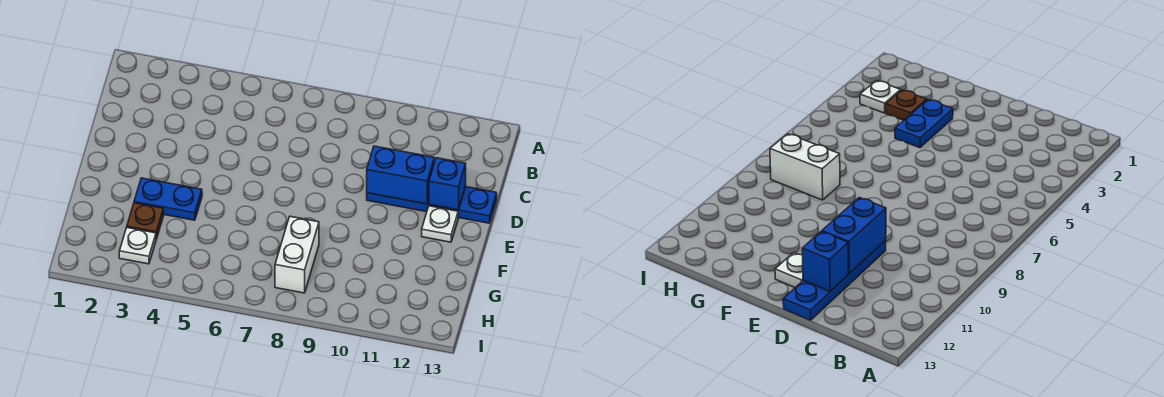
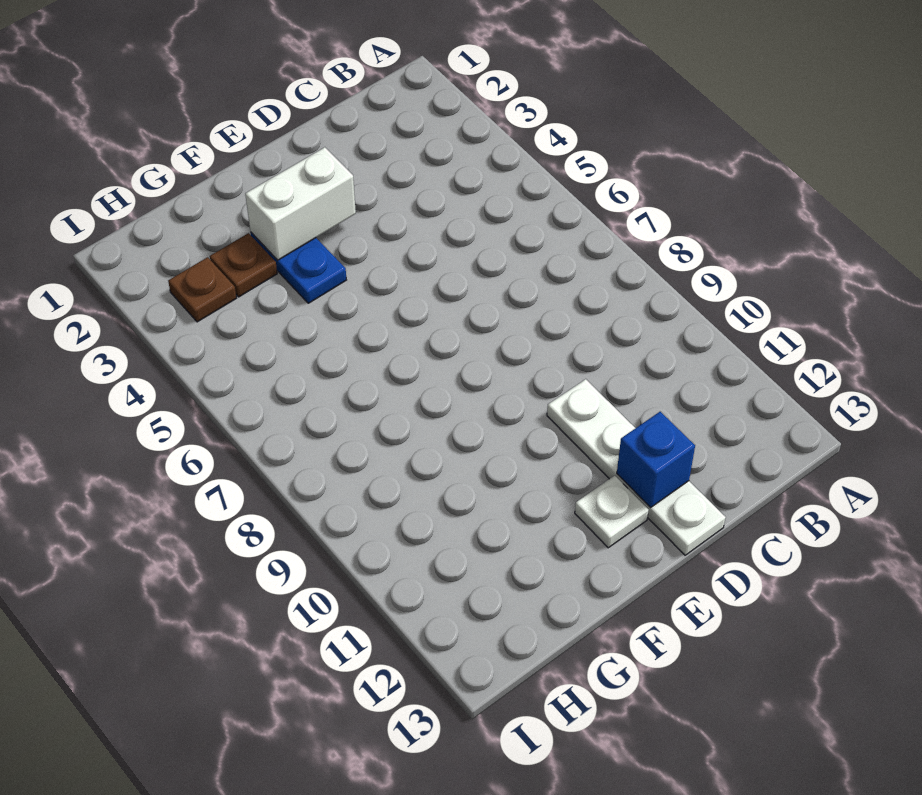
blue 1x4 plate [367,187,497,223] -> white 1x4 plate [547,379,726,555]
blue 1x2 brick [367,146,434,204] -> none
white 1x2 brick [275,216,319,293] -> white 1x2 brick moved to [245,147,356,260]
white 1x1 plate [119,227,156,264] -> brown 1x1 plate [168,257,236,322]

